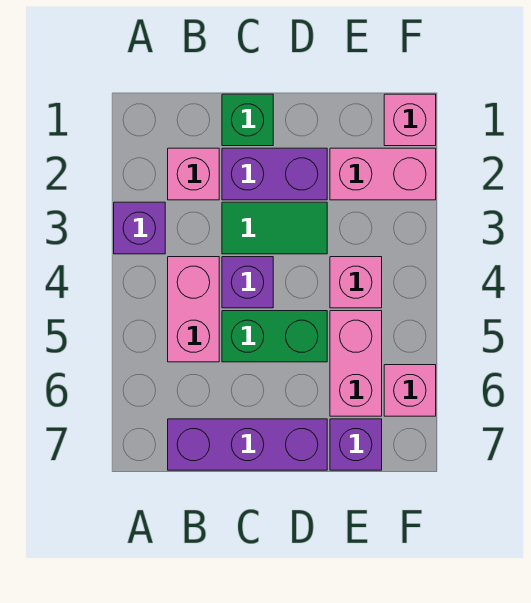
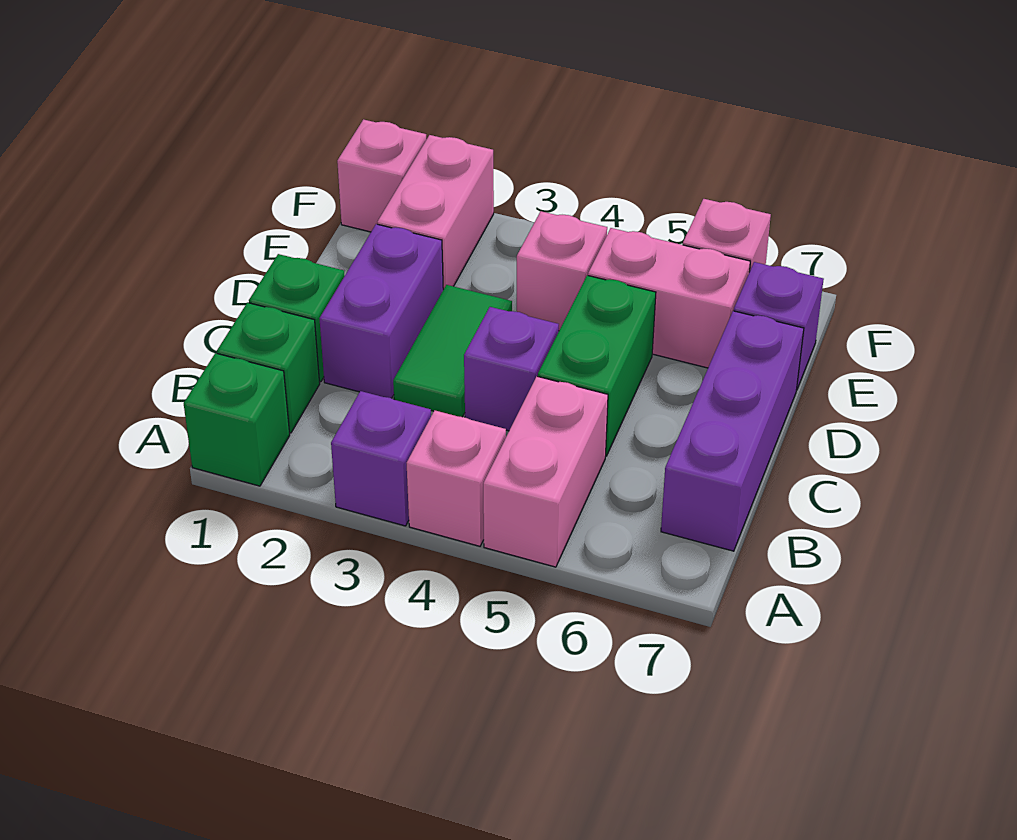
none -> green 1x1 brick [184,353,290,486]
none -> green 1x1 brick [217,303,320,433]
pink 1x1 brick [168,148,219,200] -> pink 1x1 brick moved to [407,410,506,546]
pink 1x2 brick [168,257,219,362] -> pink 1x2 brick turned to [483,376,608,567]

